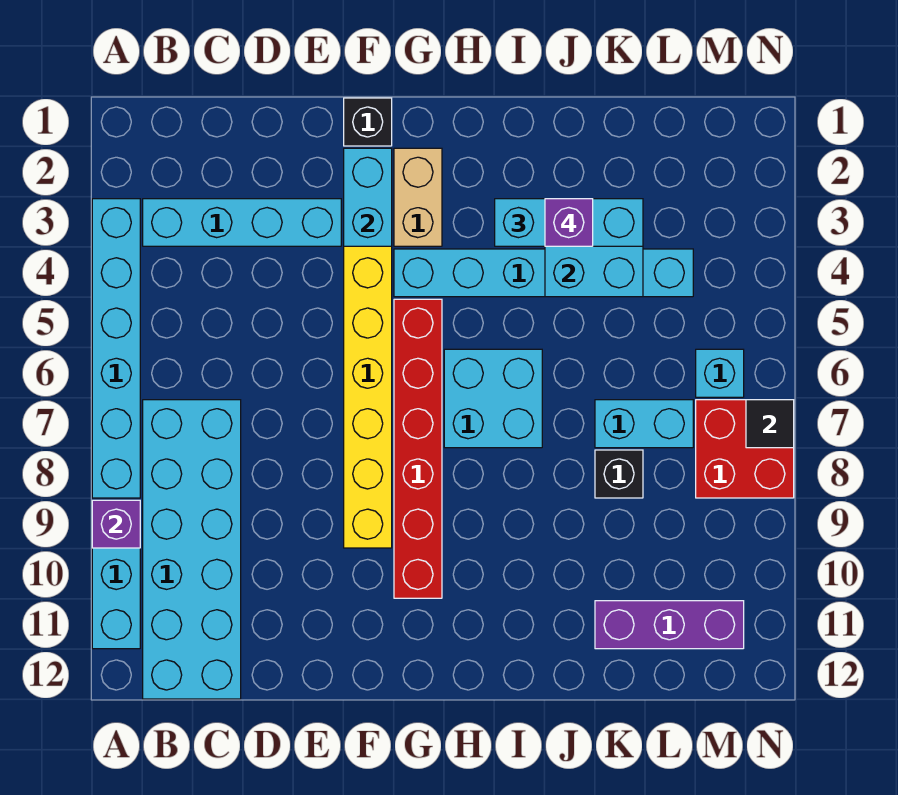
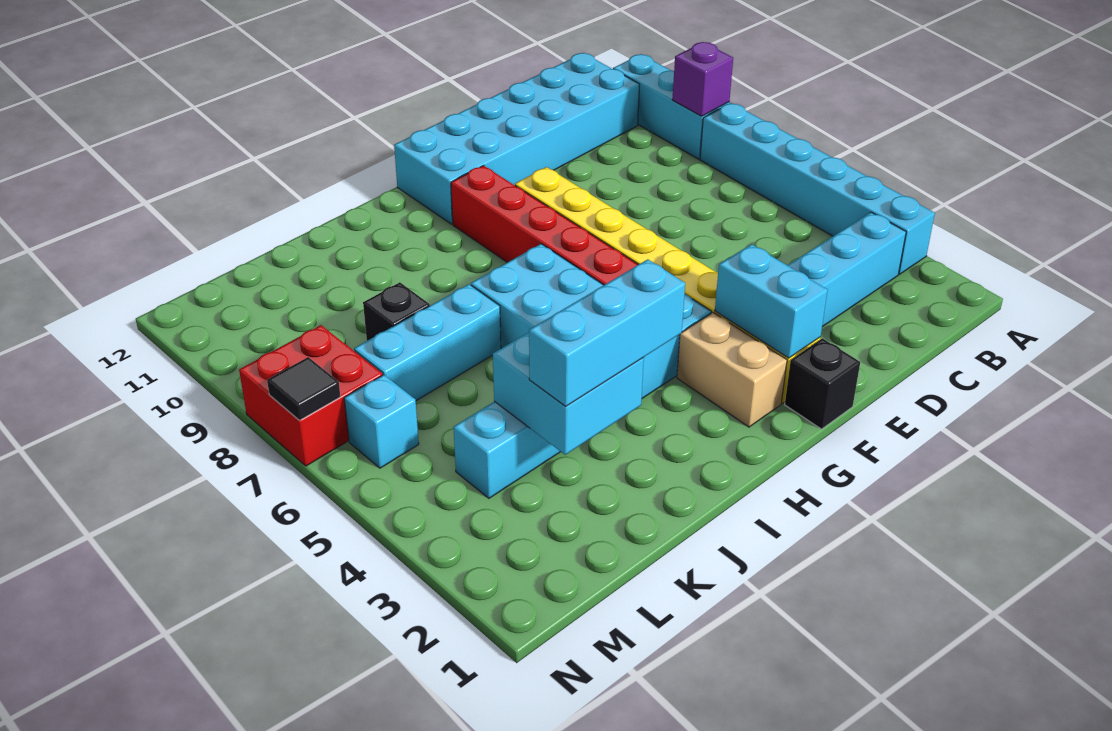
cyan 2x6 brick [143,400,241,699] -> cyan 2x6 brick turned to [394,53,639,224]
purple 1x1 brick [545,199,593,246] -> none
cyan 1x2 brick [595,400,693,448] -> cyan 1x3 brick [354,284,501,401]
purple 1x3 brick [595,601,744,649] -> none

